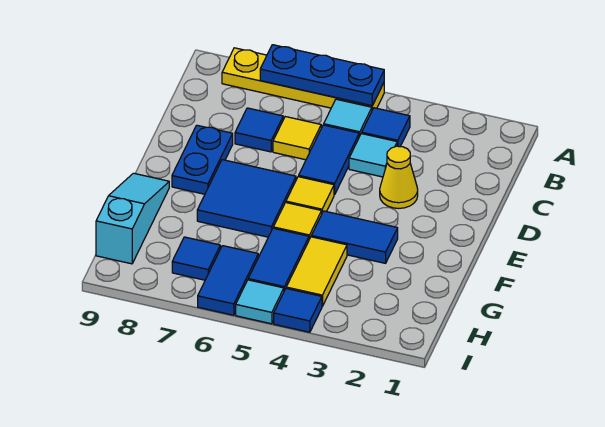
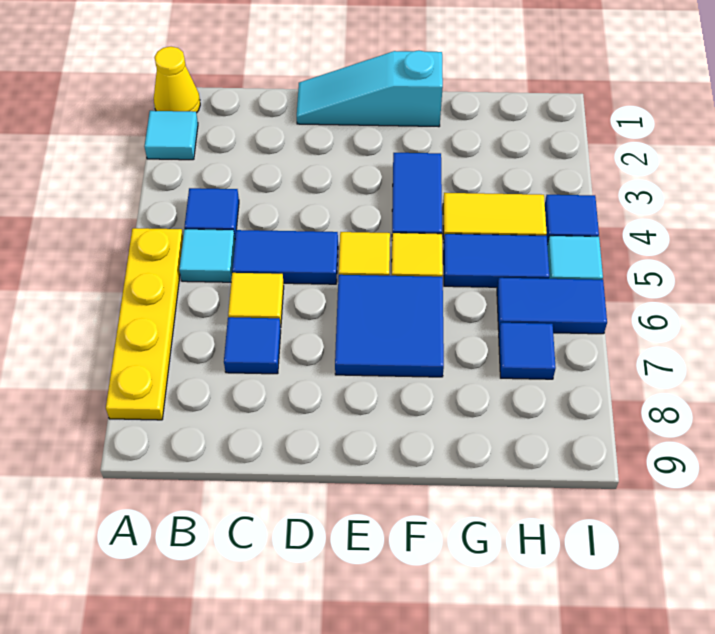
blue 1x3 plate [260,45,384,106] -> none
cyan 1x1 tile [349,134,397,177] -> cyan 1x1 tile moved to [144,111,198,160]
yellow 1x1 cone [380,146,418,209] -> yellow 1x1 cone moved to [154,47,200,113]
blue 1x2 plate [172,125,233,194] -> none
cyan 1x3 slope [96,173,169,264] -> cyan 1x3 slope moved to [297,50,443,127]

